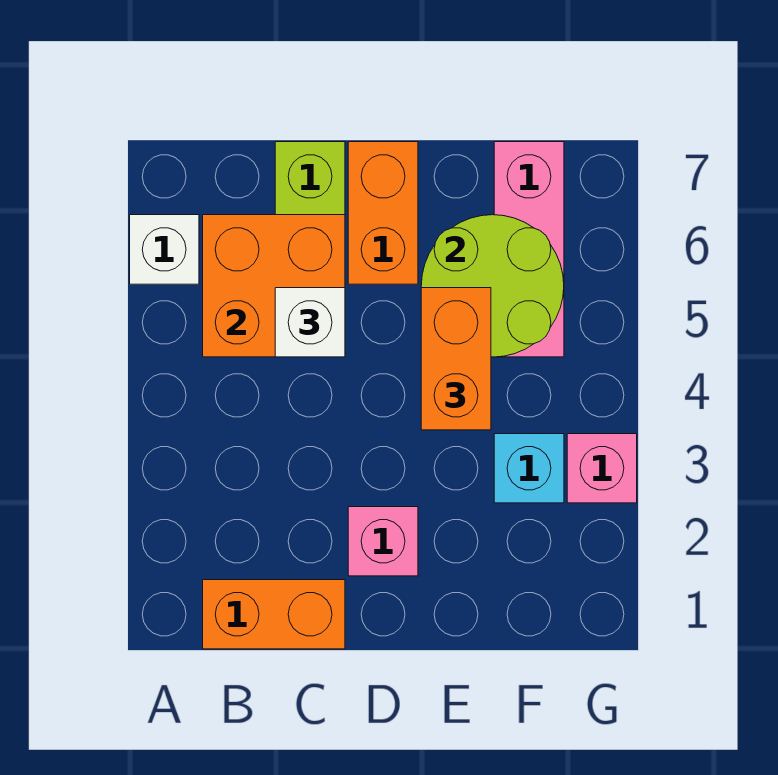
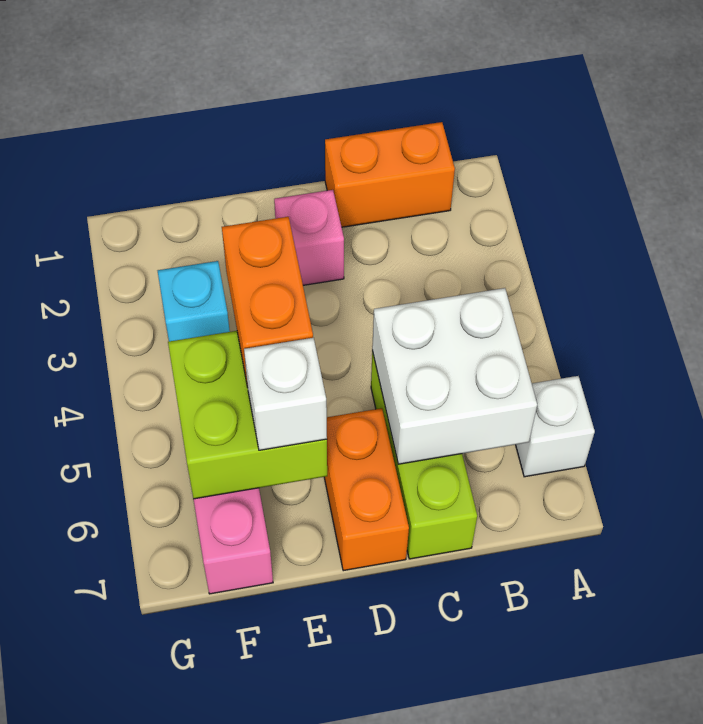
orange 2x2 brick [203,215,345,357] -> white 2x2 brick [372,288,537,464]
white 1x1 brick [275,288,345,357] -> white 1x1 brick moved to [244,338,327,450]
lime 2x2 round brick [421,215,564,357] -> lime 2x2 brick [168,331,327,499]
pink 1x1 brick [567,434,637,503] -> none

